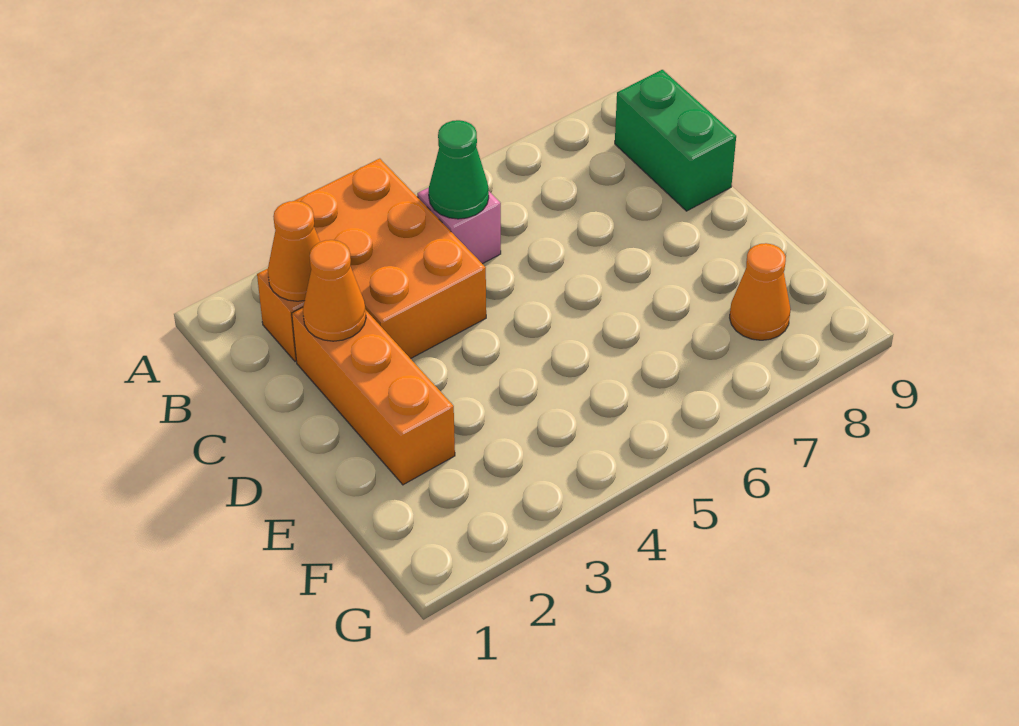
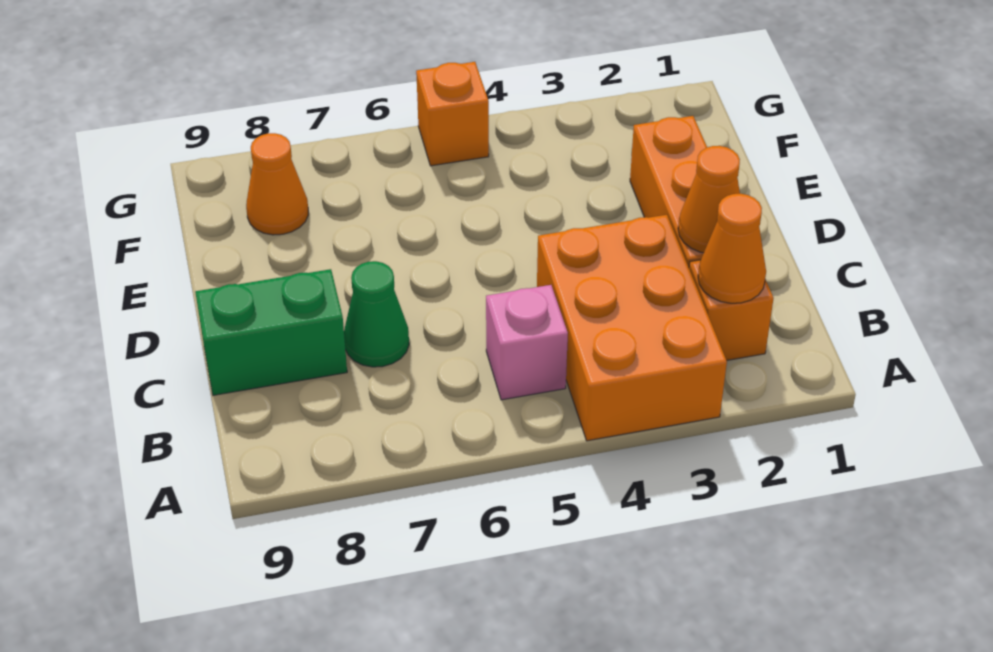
green 1x1 cone [429,120,489,219] -> green 1x1 cone moved to [344,261,409,367]
green 1x2 brick [615,70,736,211] -> green 1x2 brick turned to [195,269,347,395]
none -> orange 1x1 brick [416,62,489,166]

